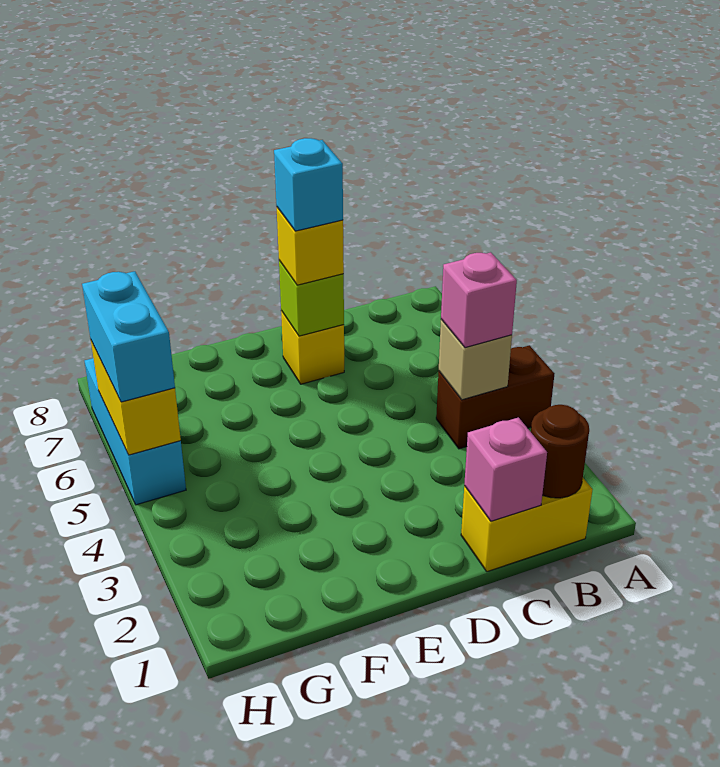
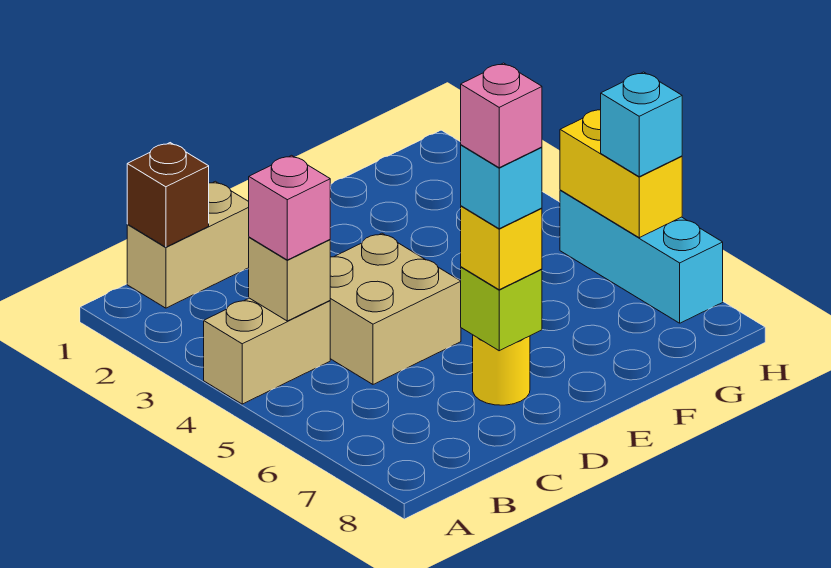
brown 1x2 brick [436,345,554,449] -> tan 1x2 brick [204,298,330,404]
yellow 1x2 brick [461,478,593,572] -> tan 1x2 brick [127,181,249,308]
brown 1x1 round brick [531,405,589,498] -> brown 1x1 brick [127,143,209,247]
pink 1x1 brick [464,417,547,521] -> pink 1x1 brick moved to [461,63,542,168]
none -> tan 2x2 brick [330,233,461,384]
yellow 1x1 brick [281,311,344,384] -> yellow 1x1 round brick [473,335,530,405]
cyan 1x2 brick [82,271,175,402] -> cyan 1x1 brick [601,72,682,177]

